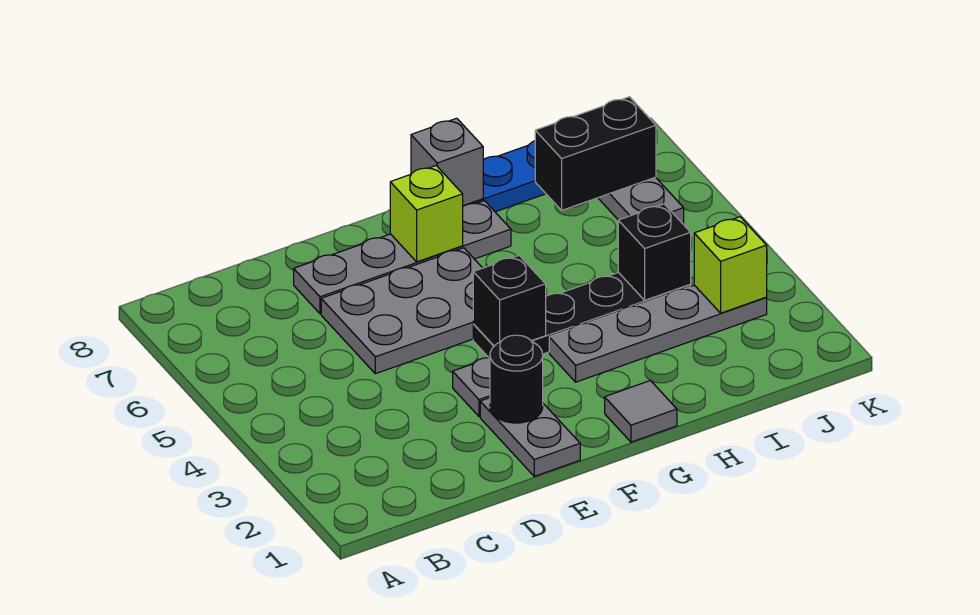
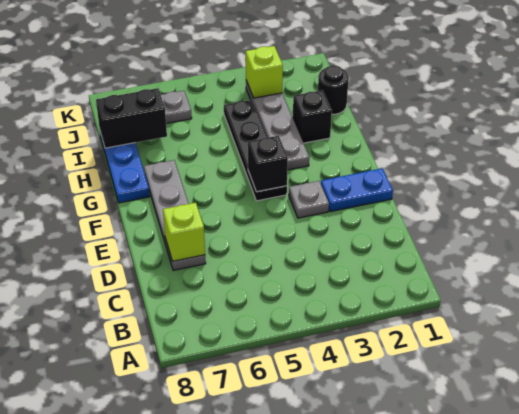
grey 2x3 plate [321,248,482,374] -> none
grey 1x2 plate [480,398,580,476] -> blue 1x2 plate [321,168,393,212]
black 1x1 round brick [490,335,543,423] -> black 1x1 round brick moved to [318,65,349,114]
lime 1x1 brick [390,166,463,262] -> lime 1x1 brick moved to [163,203,205,261]
grey 1x1 tile [605,380,677,442] -> none
grey 1x1 brick [411,118,483,206] -> none
black 1x1 brick [618,204,691,300] -> black 1x1 brick moved to [293,90,332,143]
black 1x2 brick [535,97,656,210] -> black 1x2 brick turned to [96,88,167,148]

